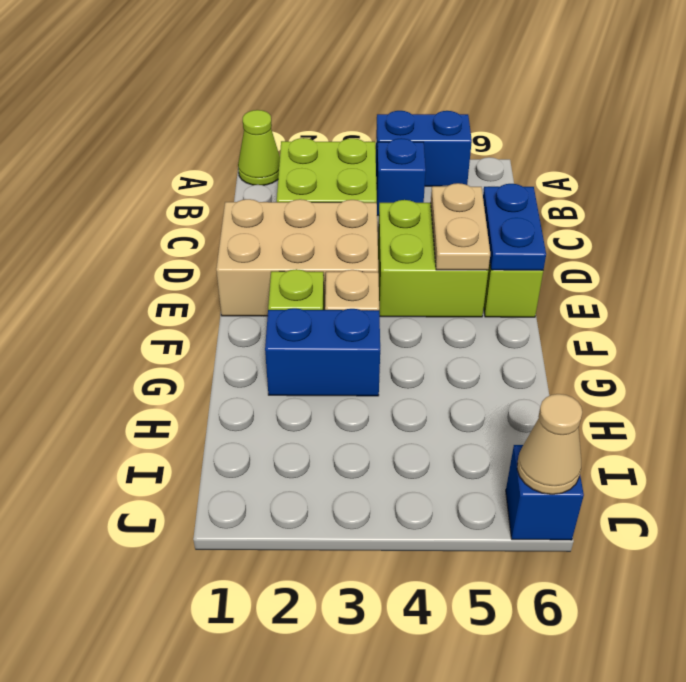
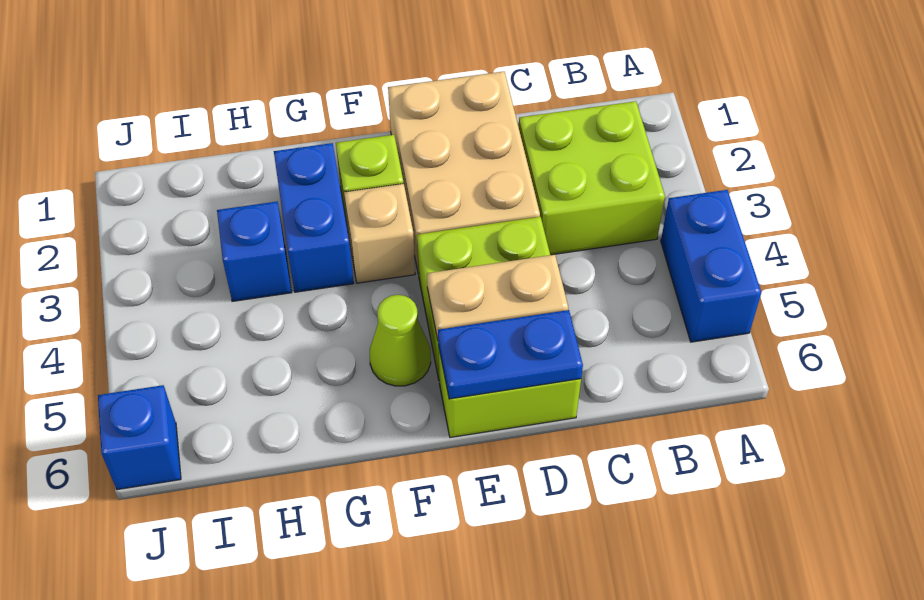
lime 1x1 cone [238,110,280,185] -> lime 1x1 cone moved to [370,295,431,386]
blue 1x1 brick [376,138,426,216] -> blue 1x1 brick moved to [217,202,292,301]
tan 1x1 cone [517,394,582,494] -> none

